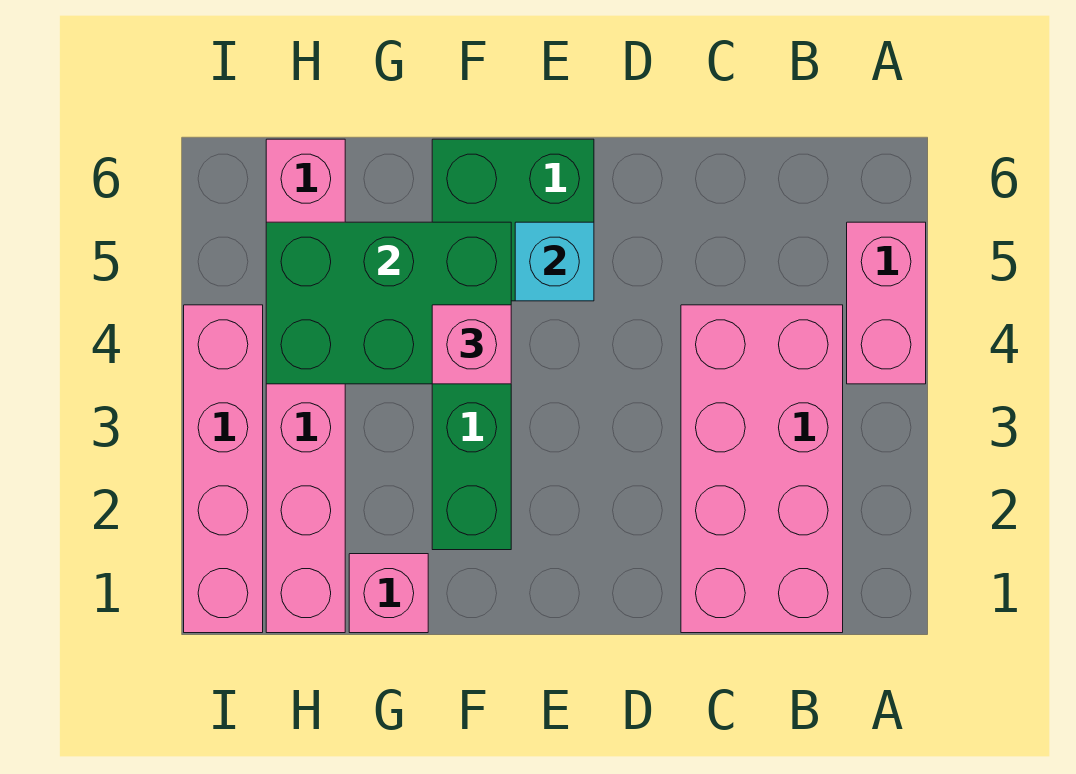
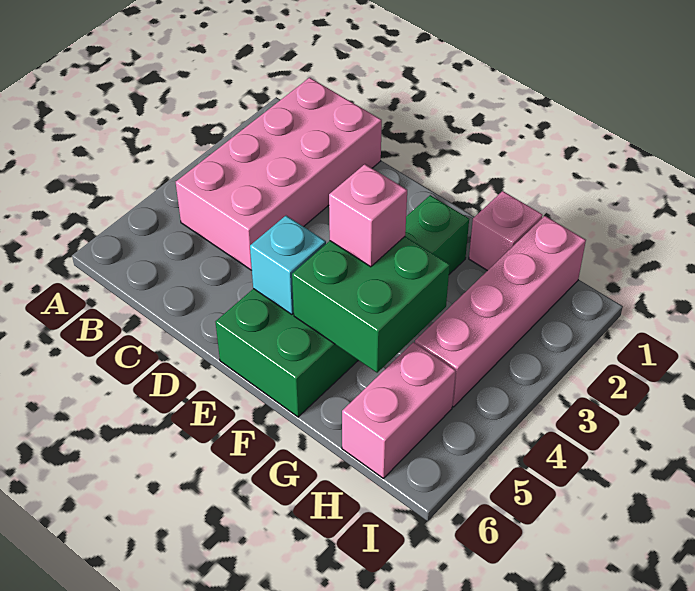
pink 1x2 brick [847,222,926,384] -> none
green 2x3 brick [266,222,511,384] -> green 2x2 brick [292,237,450,373]
pink 1x4 brick [184,305,263,633] -> none

